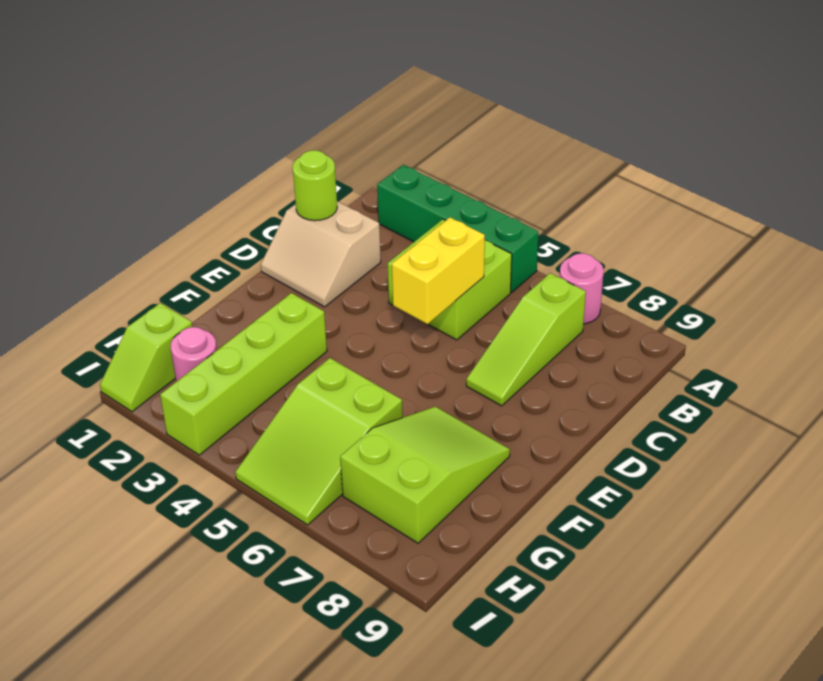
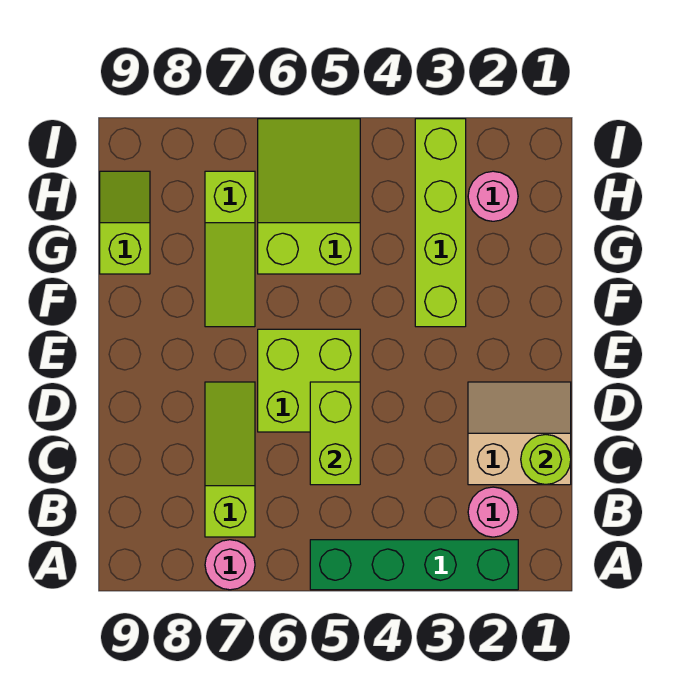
none -> pink 1x1 round brick [468,487,518,537]
lime 2x2 brick [388,219,512,340] -> lime 2x2 brick moved to [258,329,360,432]
yellow 1x2 brick [392,217,485,324] -> lime 1x2 brick [310,382,360,485]
lime 2x3 slope [340,407,510,543] -> lime 1x3 slope [205,171,255,327]
lime 1x2 slope [100,303,192,412] -> lime 1x2 slope moved to [100,171,150,274]

